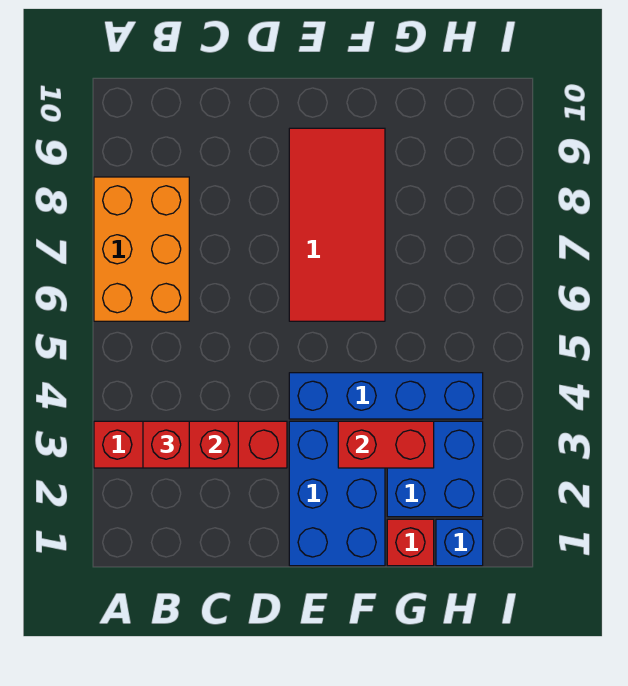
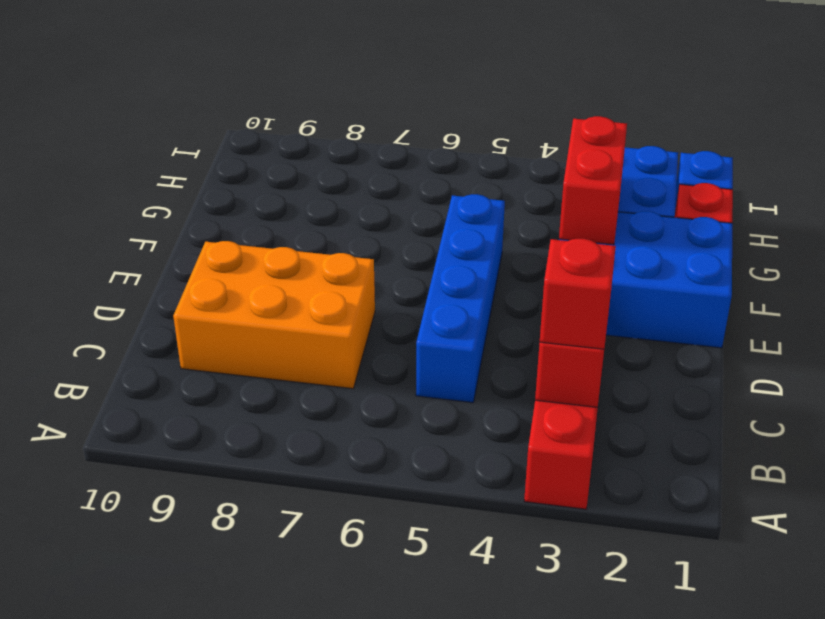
orange 2x3 brick [94,177,189,321] -> orange 2x3 brick moved to [173,241,375,389]
blue 1x4 brick [289,373,483,419] -> blue 1x4 brick moved to [416,194,505,403]
red 2x4 tile [289,128,385,321] -> none

